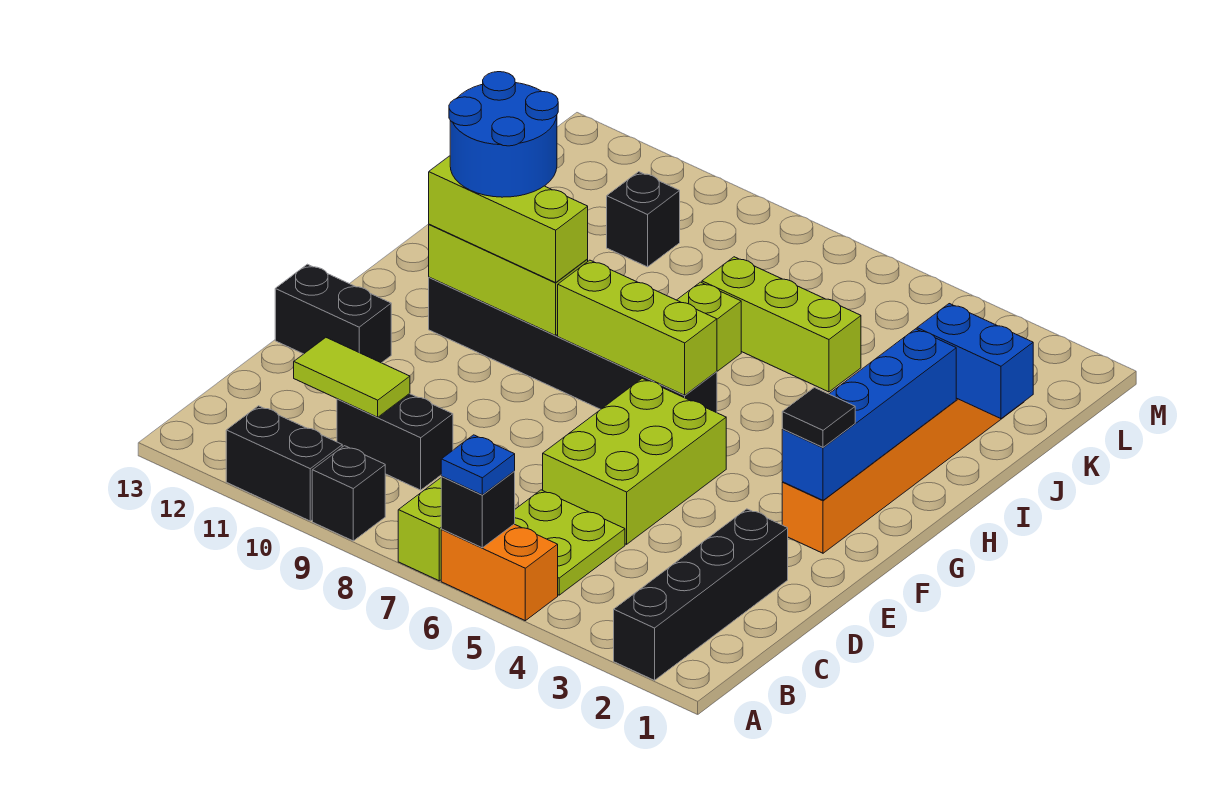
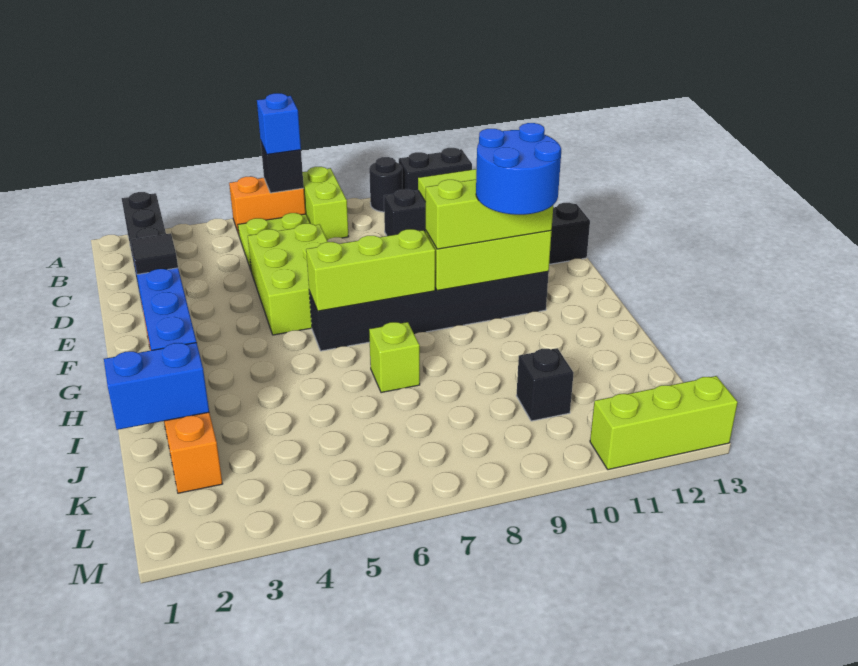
blue 1x1 plate [441,435,515,495] -> blue 1x1 brick [257,93,301,154]
black 1x1 brick [312,446,385,541] -> black 1x1 round brick [369,157,402,212]
lime 1x3 brick [702,257,861,392] -> lime 1x3 brick moved to [590,376,738,470]

